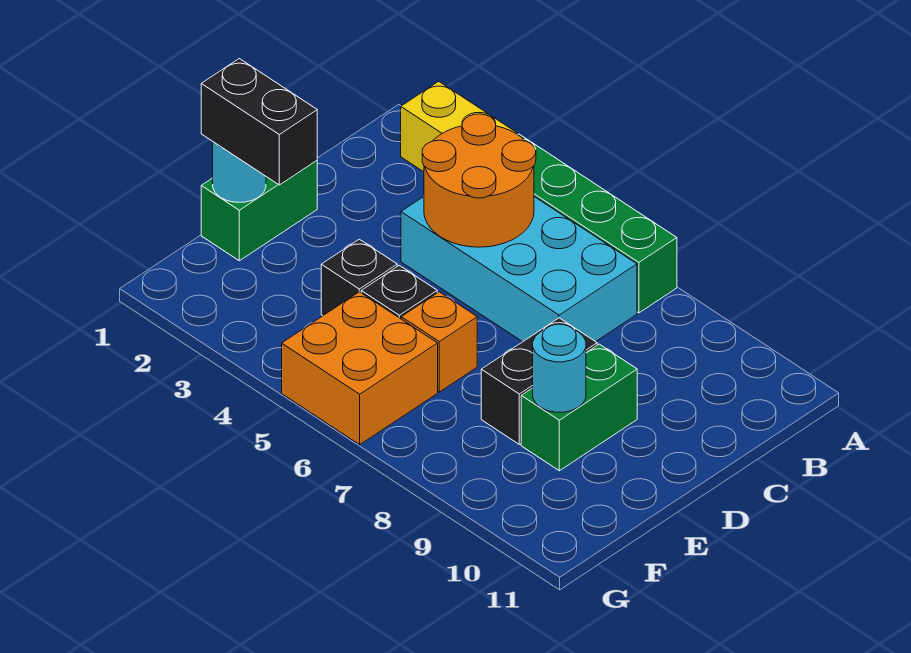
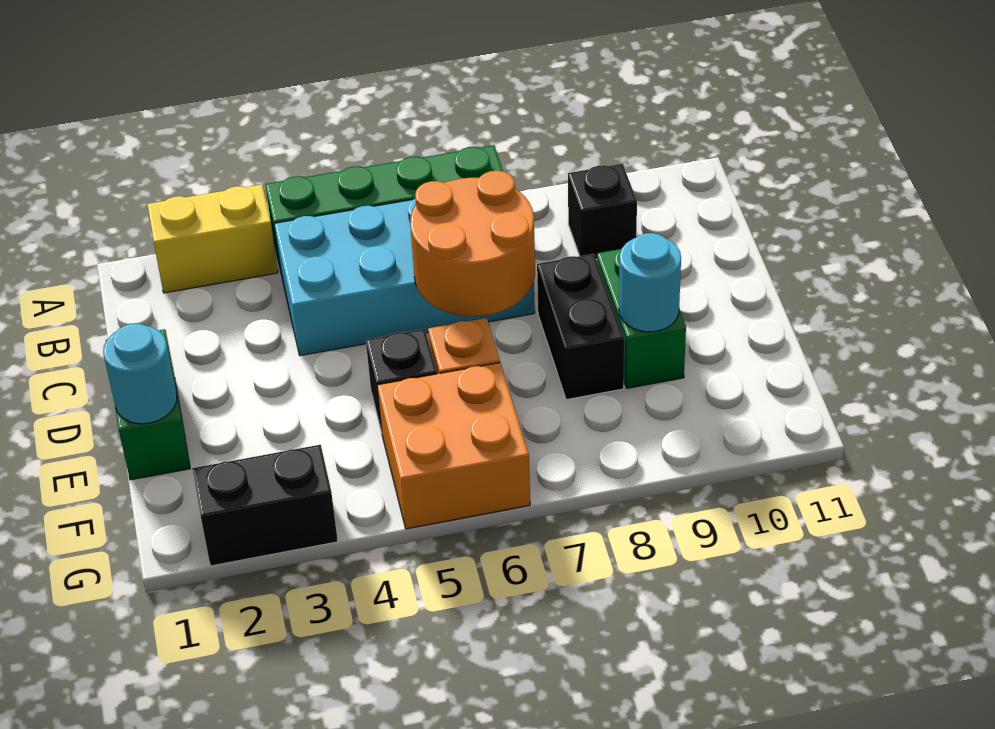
orange 2x2 round brick [422,114,536,247] -> orange 2x2 round brick moved to [410,171,535,316]
black 1x2 brick [201,59,317,185] -> black 1x2 brick moved to [192,445,338,566]
black 1x1 brick [321,239,397,315] -> black 1x1 brick moved to [568,164,637,259]

